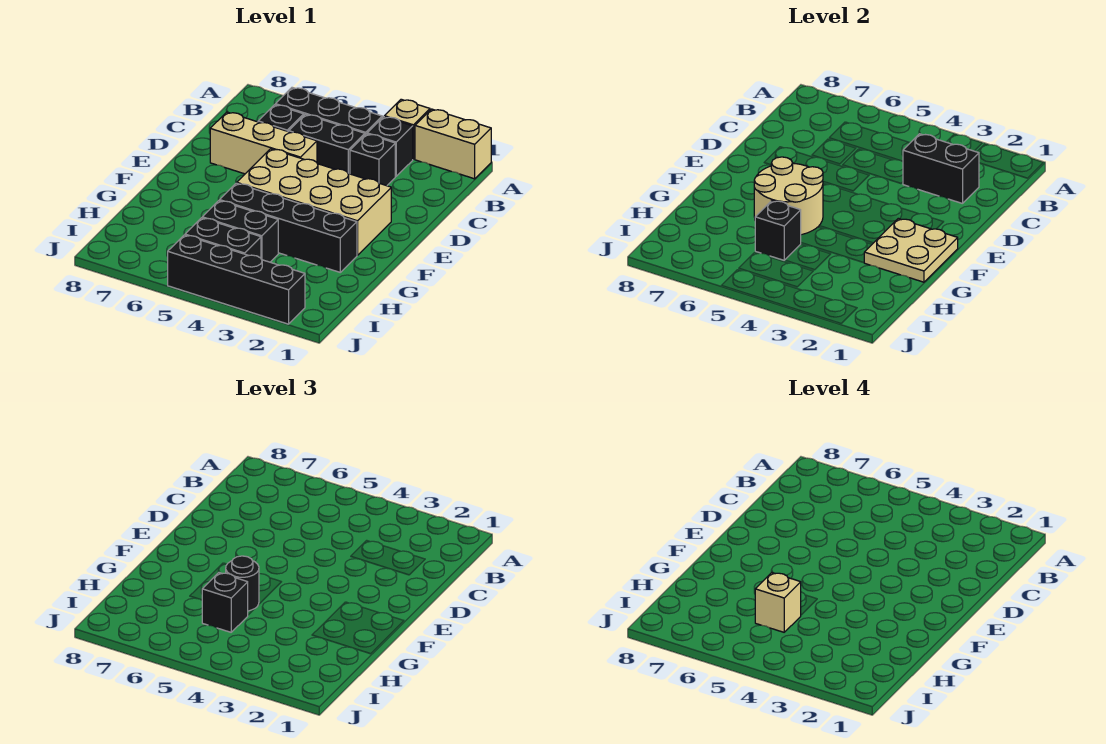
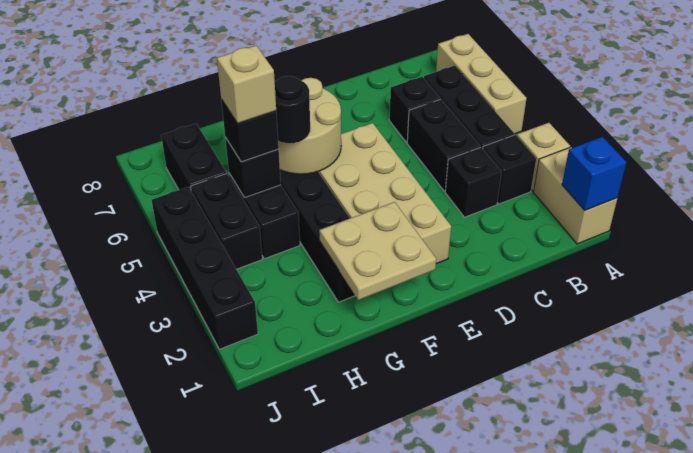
none -> blue 1x1 brick [562,137,626,211]
black 1x2 brick [903,134,979,204] -> black 1x2 brick moved to [161,124,226,190]
tan 1x3 brick [210,112,317,174] -> tan 1x3 brick moved to [436,34,527,134]

